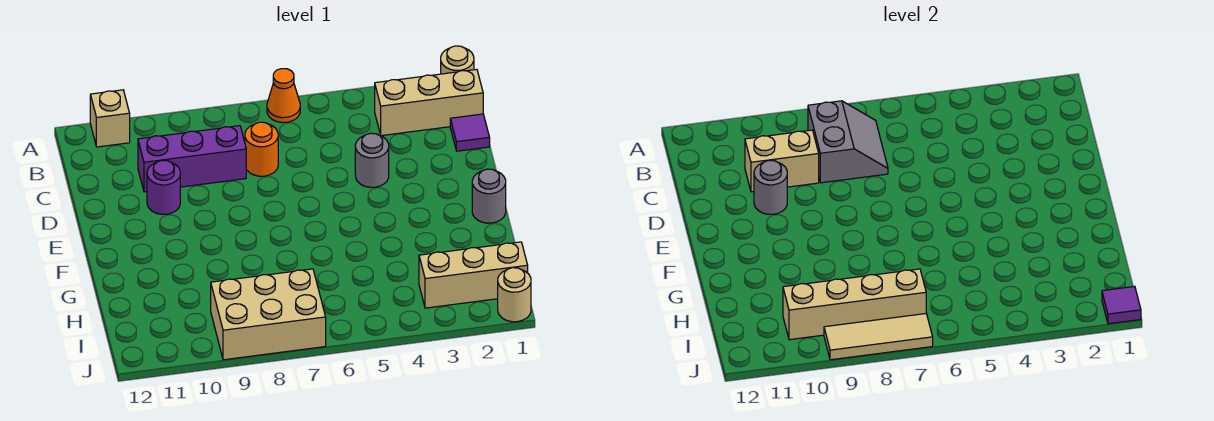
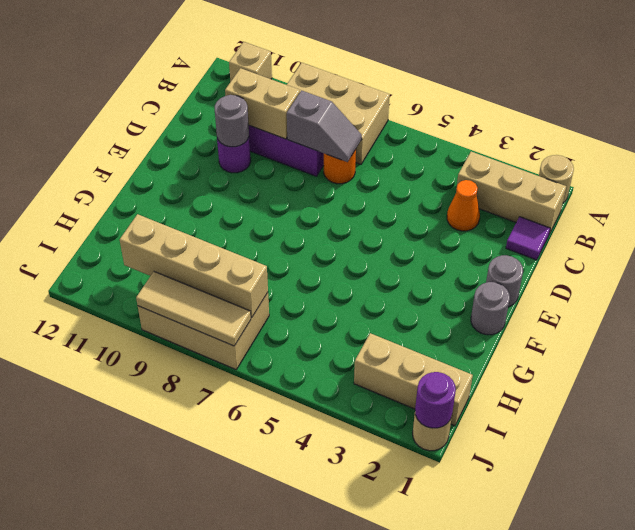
orange 1x1 cone [267,69,300,123] -> orange 1x1 cone moved to [447,180,480,231]
none -> tan 2x3 brick [287,63,390,164]
grey 2x2 slope [808,101,888,183] -> grey 1x2 slope [287,91,362,162]
grey 1x1 round brick [355,133,389,187] -> grey 1x1 round brick moved to [486,255,523,307]
purple 1x1 tile [1102,286,1141,324] -> purple 1x1 round brick [415,372,456,428]

